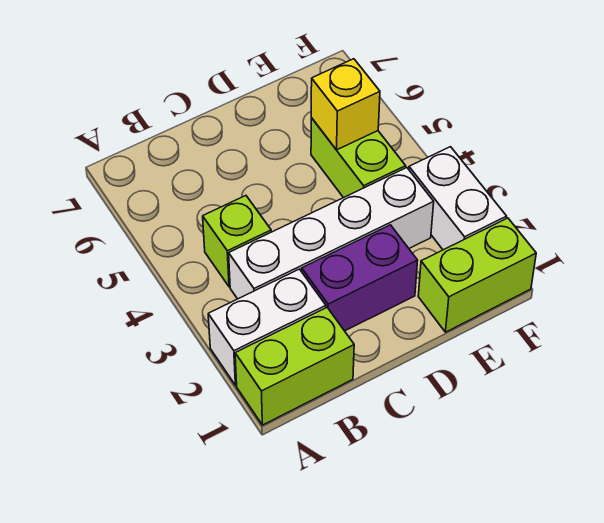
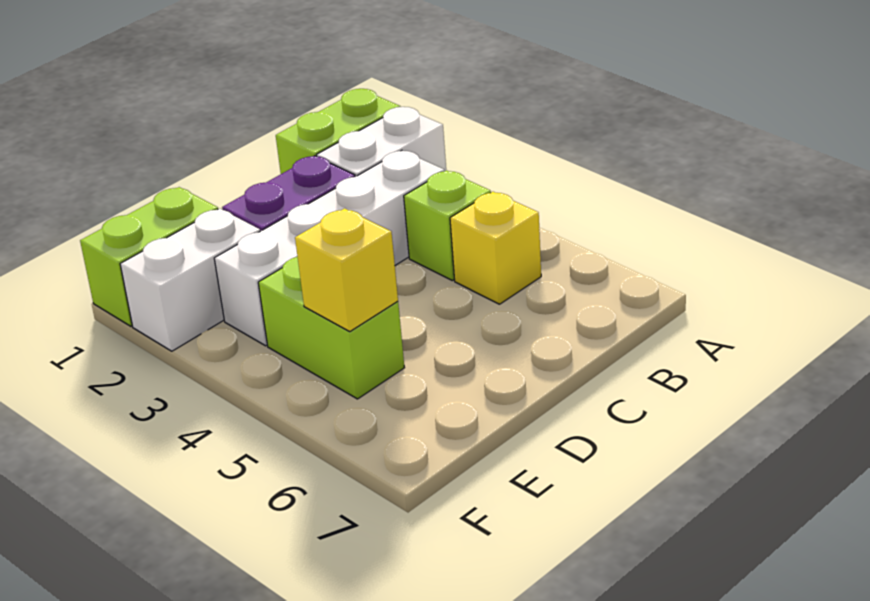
none -> yellow 1x1 brick [450,192,541,304]
white 1x2 brick [409,147,507,250] -> white 1x2 brick turned to [120,208,260,351]

